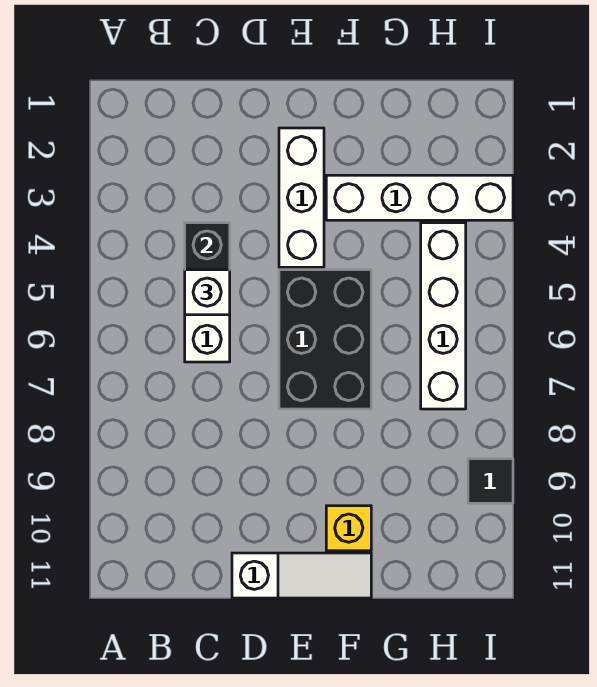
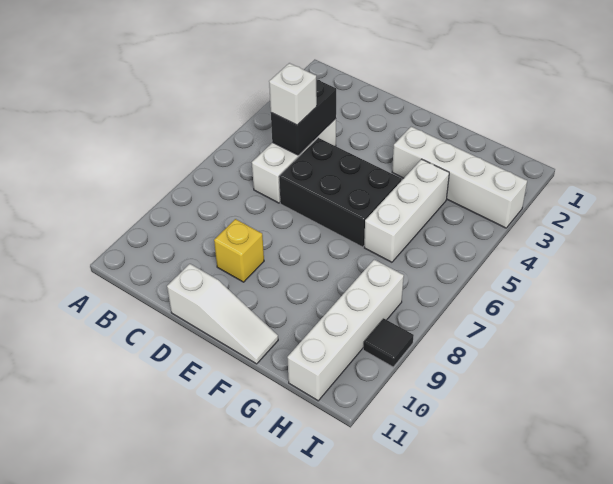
white 1x3 brick [279,128,324,267] -> white 1x3 brick moved to [364,159,449,262]
black 2x3 brick [279,270,371,409] -> black 2x3 brick turned to [279,138,402,247]
yellow 1x1 brick [326,506,371,551] -> yellow 1x1 brick moved to [214,219,264,282]
white 1x4 brick [421,223,466,409] -> white 1x4 brick moved to [287,260,404,401]

